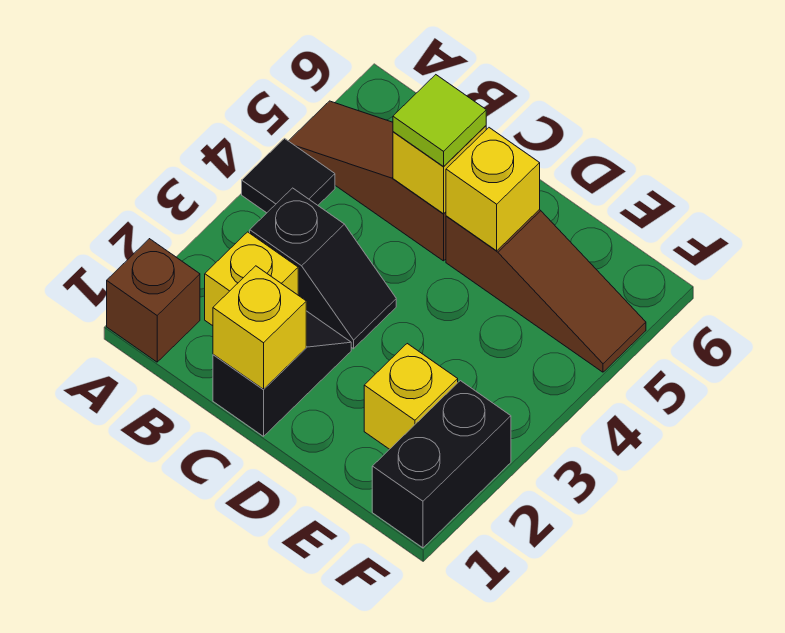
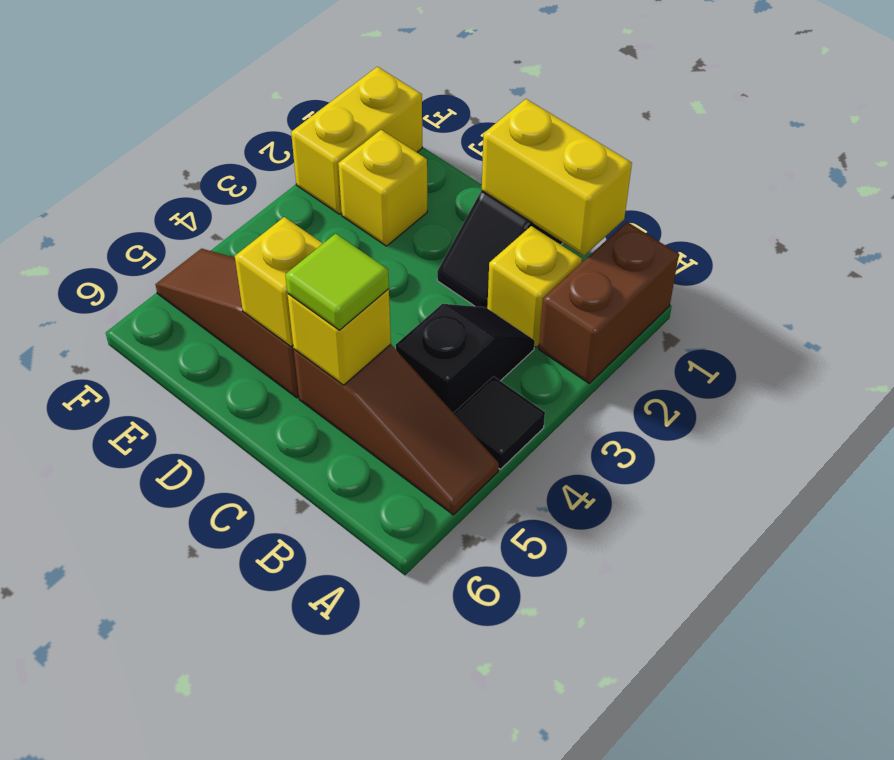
brown 1x1 brick [107,239,200,362] -> brown 1x2 brick [539,222,679,383]
black 1x2 slope [250,188,396,349] -> black 1x2 slope turned to [396,304,535,413]
yellow 1x1 brick [213,266,306,390] -> yellow 1x2 brick [482,99,632,256]
black 1x2 brick [372,381,511,548] -> yellow 1x2 brick [291,67,422,214]

